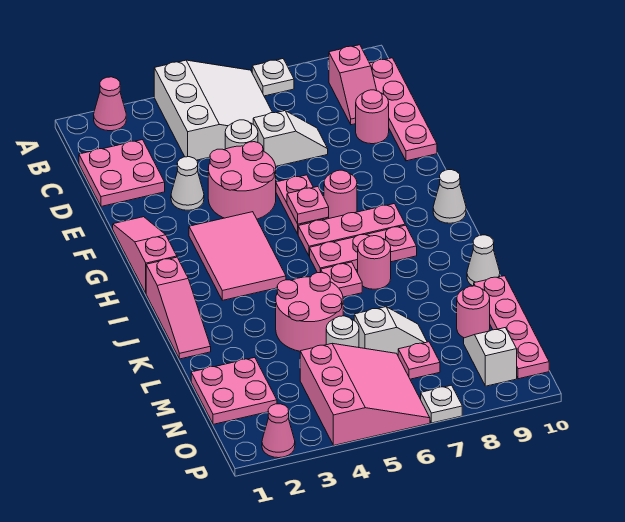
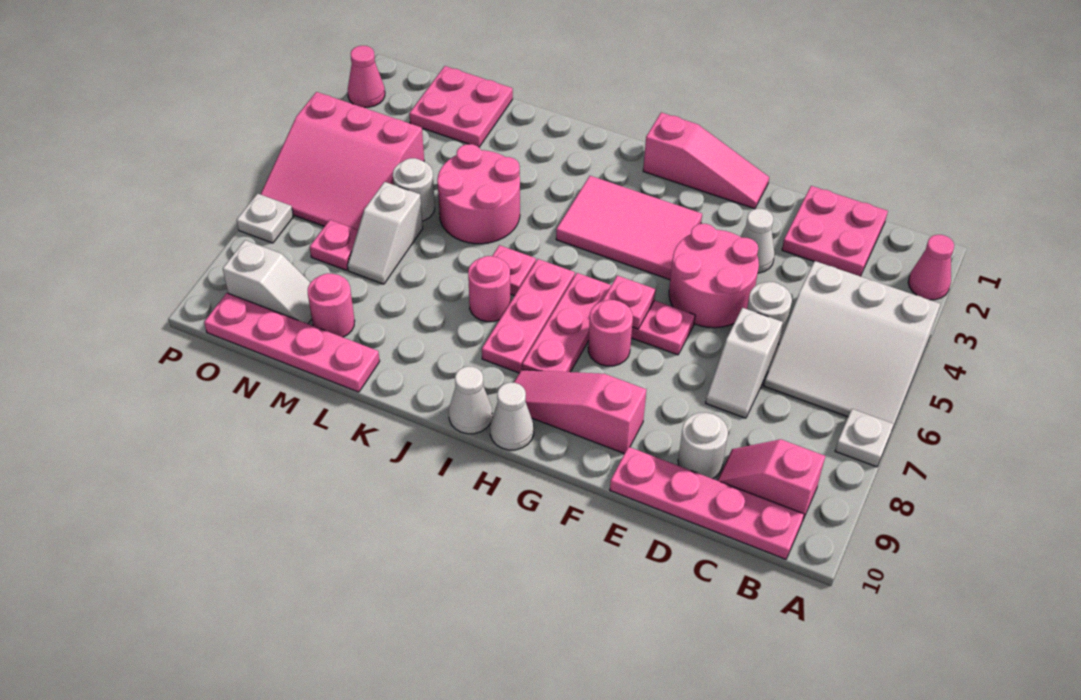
pink 1x1 round brick [356,90,389,144] -> white 1x1 round brick [678,413,728,479]
pink 1x3 slope [146,257,211,359] -> pink 1x3 slope moved to [514,370,646,454]
white 1x1 cone [467,235,500,286] -> white 1x1 cone moved to [449,366,492,434]

